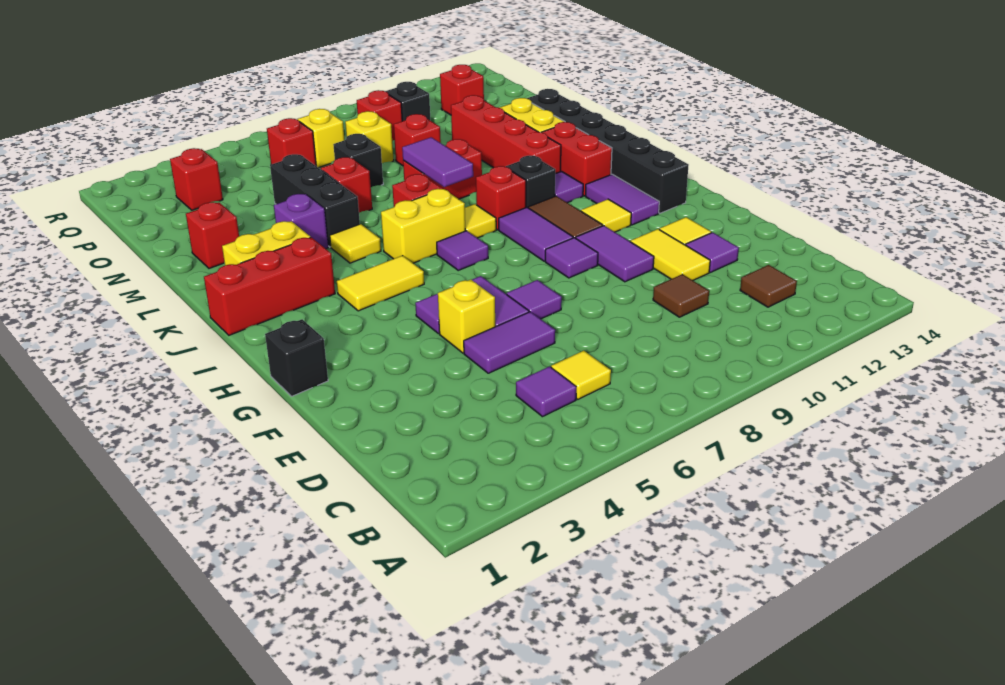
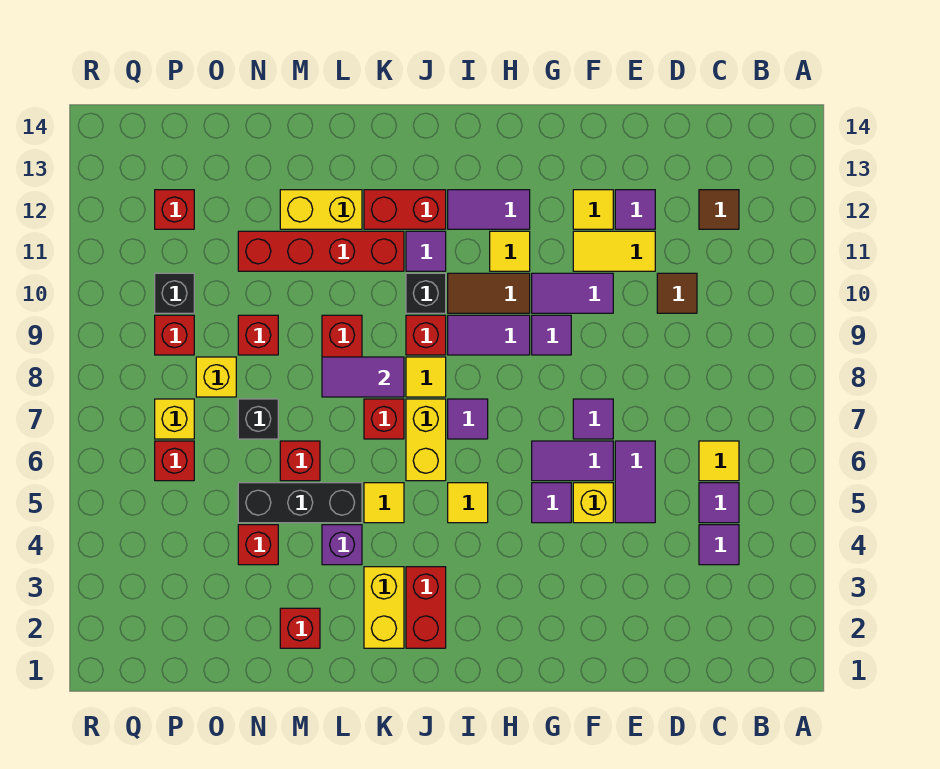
none -> purple 1x1 tile [699,525,739,565]
black 1x1 brick [265,319,328,396] -> none
black 1x6 brick [527,89,689,213] -> none
yellow 1x2 tile [337,256,424,311] -> yellow 1x1 tile [448,483,488,523]
red 1x3 brick [204,237,335,335] -> red 1x2 brick [406,567,446,648]
red 1x1 brick [170,148,223,210] -> red 1x1 brick moved to [238,525,278,565]

